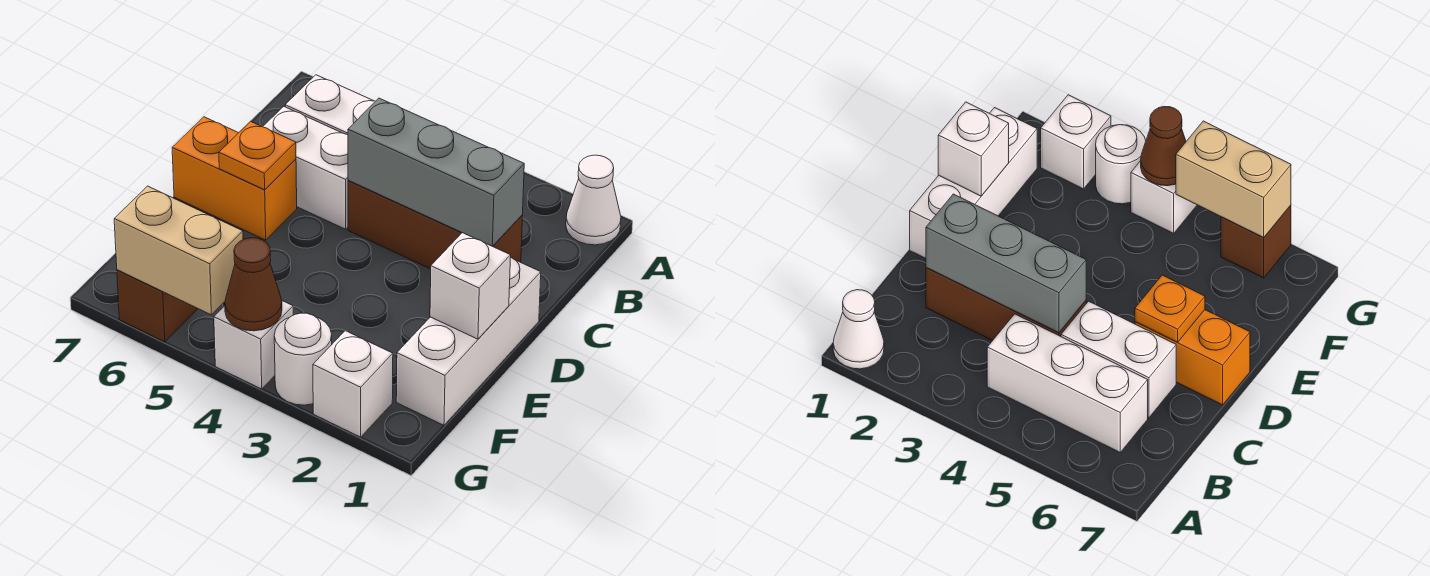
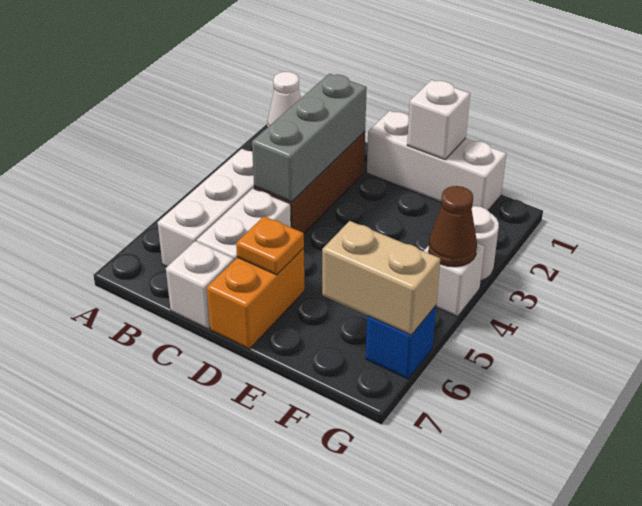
white 1x1 brick [313,331,393,437] -> white 1x1 brick moved to [166,241,234,329]
tan 1x2 brick [114,186,243,315] -> tan 1x2 brick turned to [322,221,440,335]
brown 1x1 brick [117,270,197,342] -> blue 1x1 brick [366,306,436,379]

